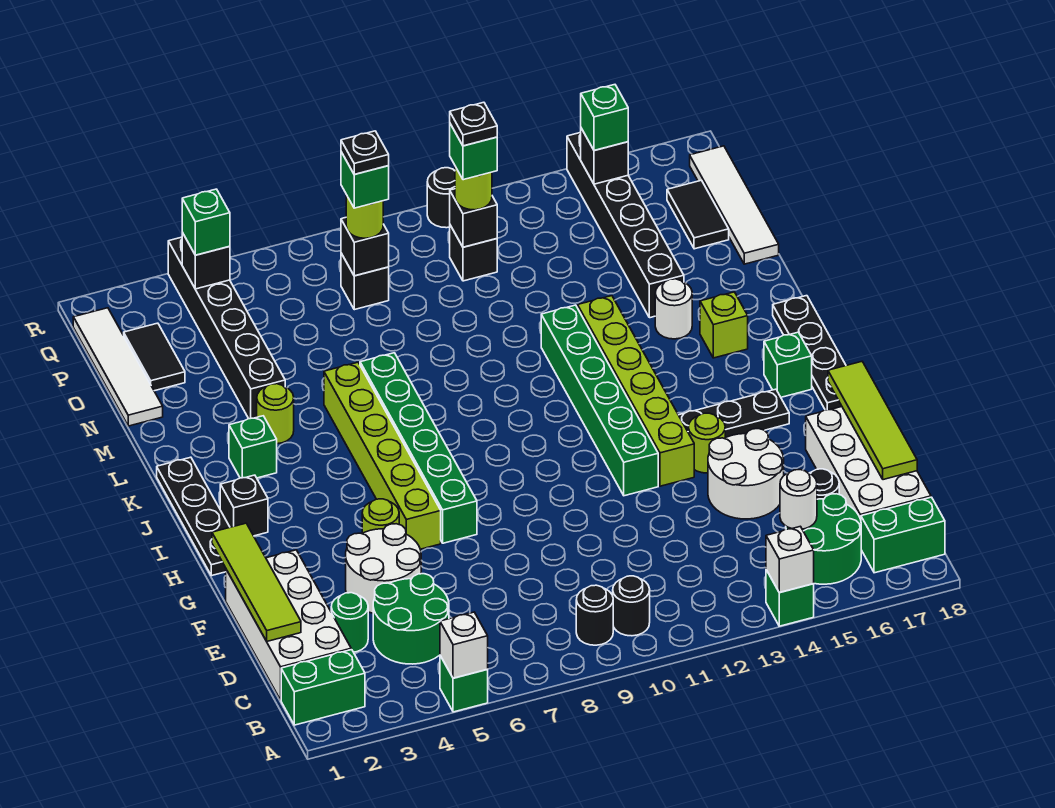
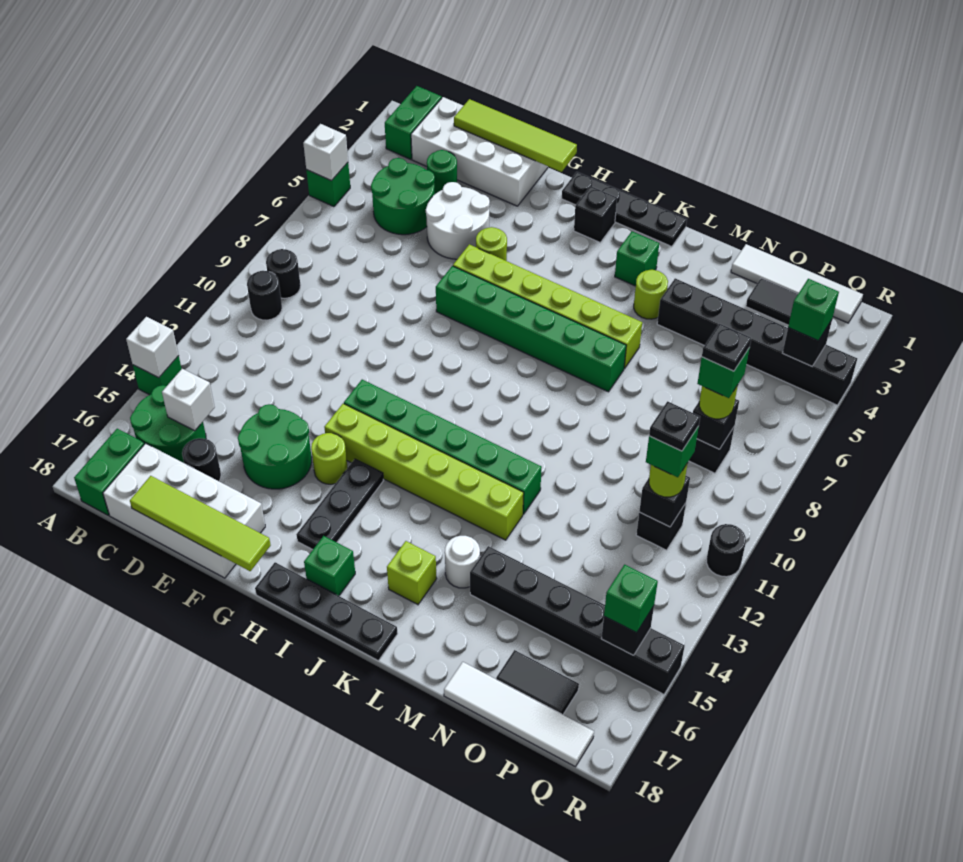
white 1x1 round brick [780,470,817,529] -> white 1x1 brick [162,369,215,431]
white 2x2 round brick [708,429,784,519] -> green 2x2 round brick [238,404,312,489]

